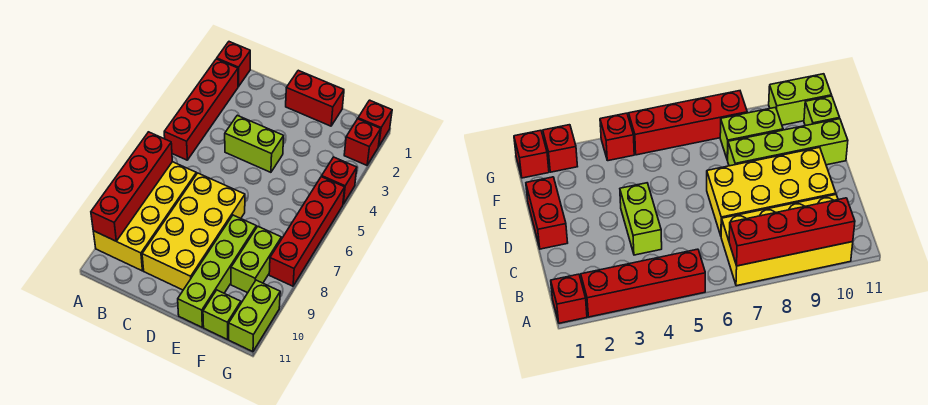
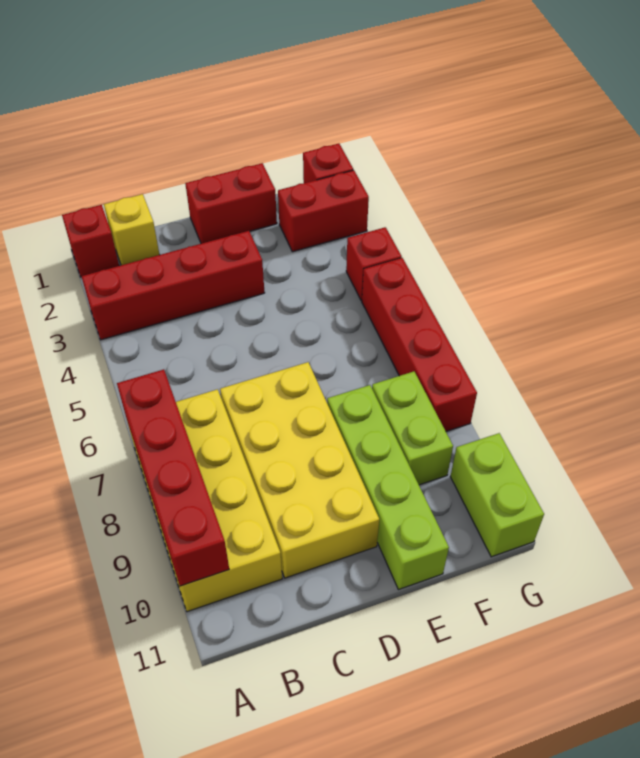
red 1x4 brick [164,59,238,160] -> red 1x4 brick turned to [81,231,265,340]
none -> yellow 1x1 brick [104,194,160,265]
lime 1x2 brick [225,115,284,172] -> none
lime 1x1 brick [203,290,241,339] -> none
red 1x1 brick [344,119,381,165] -> red 1x2 brick [278,170,369,252]

